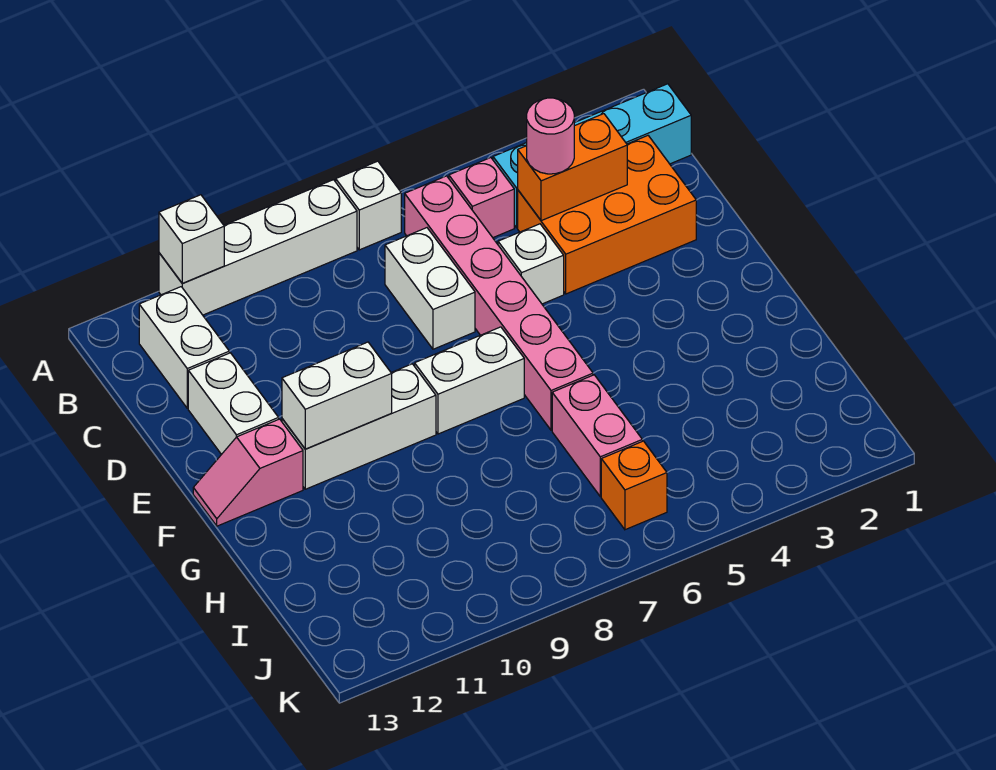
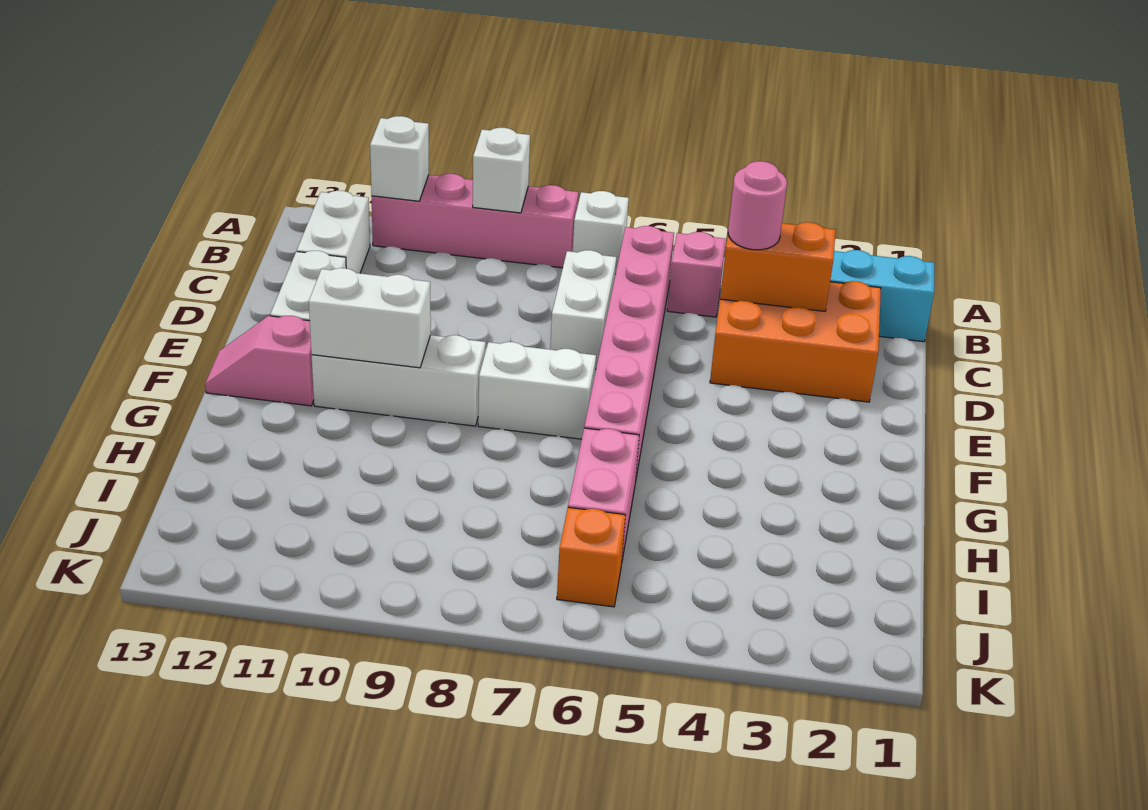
white 1x4 brick [159,180,357,315] -> pink 1x4 brick [372,174,578,268]
white 1x1 brick [498,224,564,304] -> white 1x1 brick moved to [473,128,530,213]

